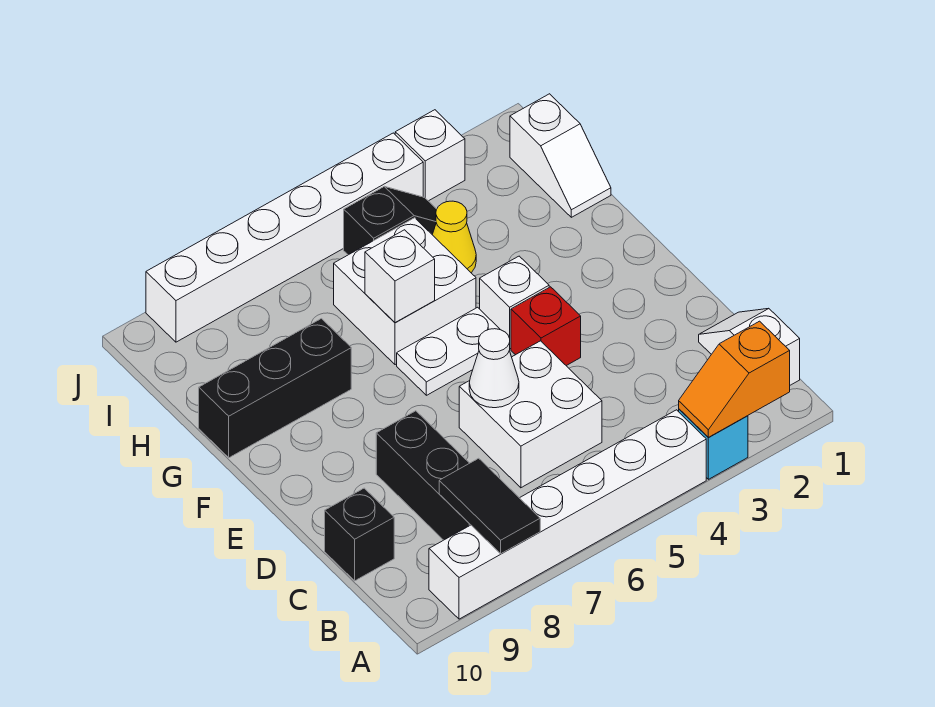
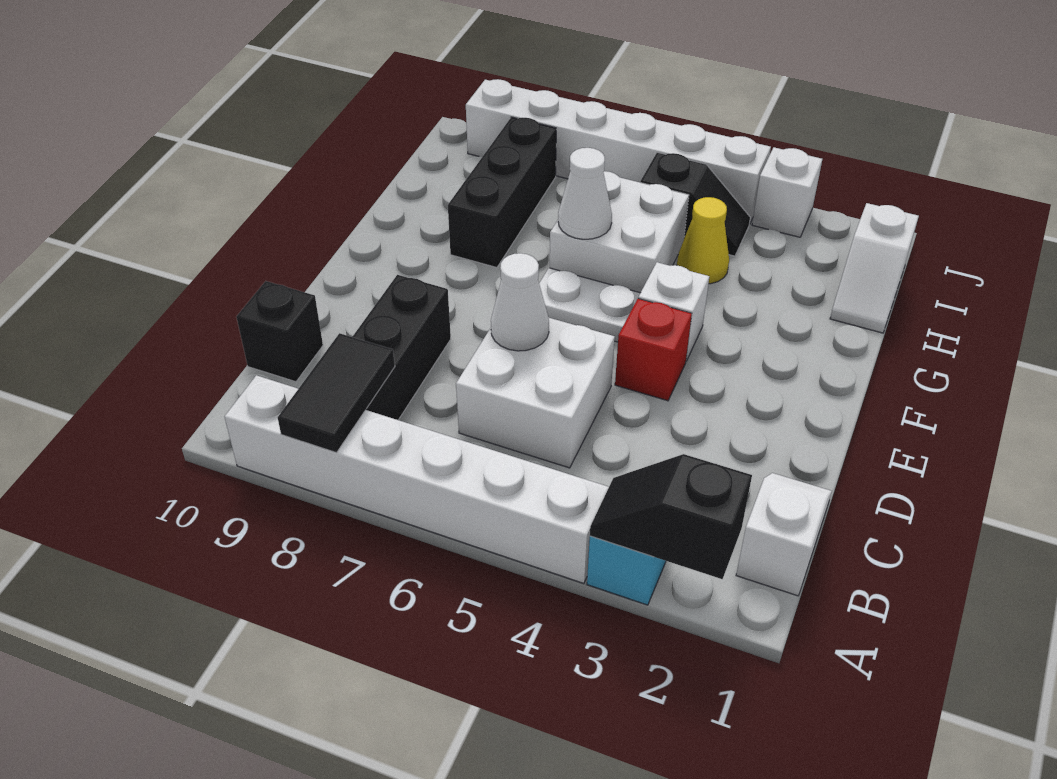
orange 1x2 slope [679,321,790,438] -> black 1x2 slope [590,454,752,579]
white 1x1 brick [365,230,435,323] -> white 1x1 cone [558,148,612,239]
black 1x3 brick [199,319,351,458] -> black 1x3 brick turned to [448,117,556,268]

